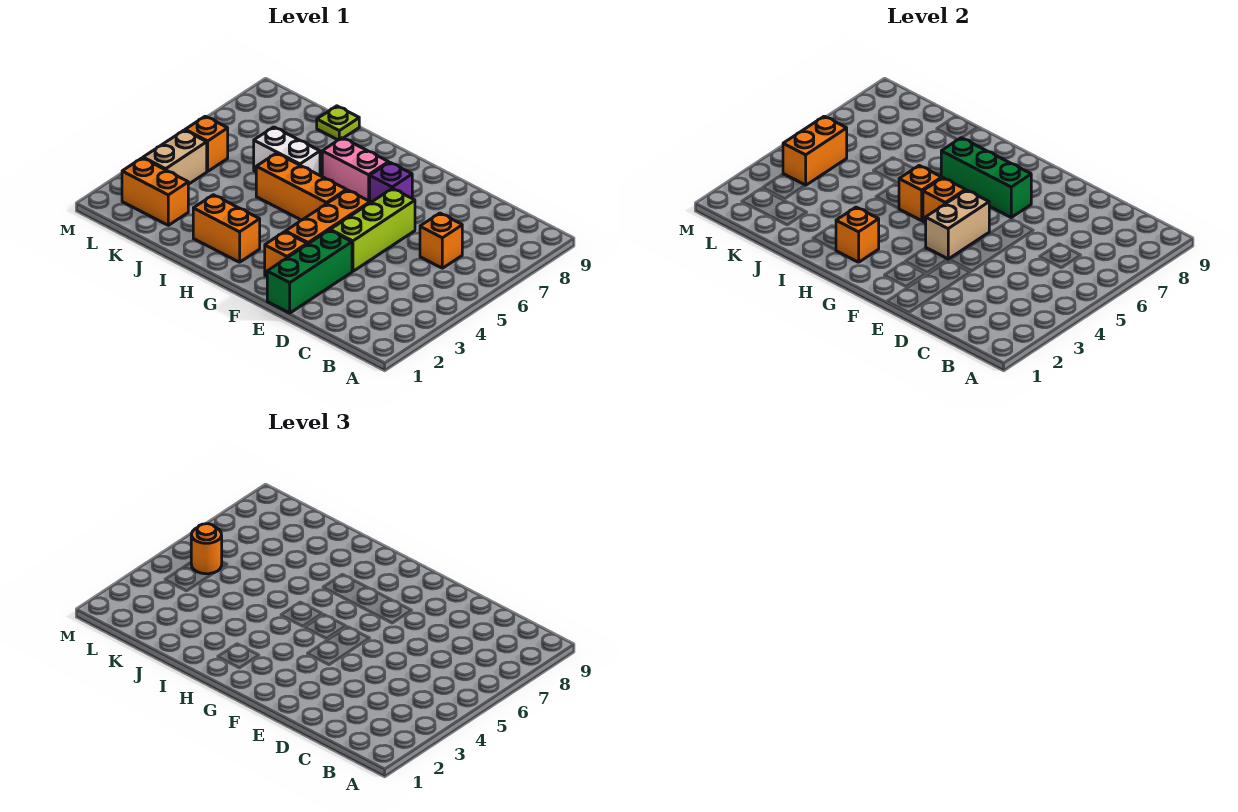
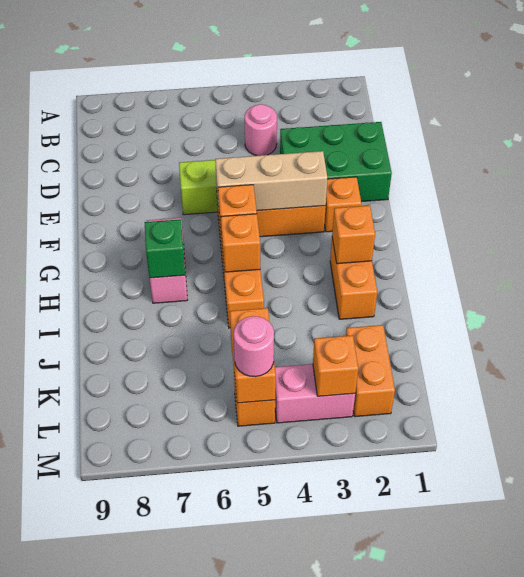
none -> pink 1x1 round brick [245,104,277,156]
orange 1x1 brick [420,213,462,268] -> orange 1x1 brick moved to [313,335,358,396]
green 1x3 brick [267,230,352,313] -> green 2x3 brick [280,122,392,202]
tan 1x2 brick [926,190,989,259] -> tan 1x3 brick [215,151,327,211]
purple 1x1 brick [370,162,412,203] -> none
green 1x3 brick [941,138,1031,217] -> green 1x1 brick [145,219,185,278]
white 1x2 brick [254,127,320,175] -> none
lime 1x1 plate [317,106,359,140] -> none
tan 1x2 brick [143,130,207,184] -> pink 1x2 brick [275,364,355,423]
orange 1x2 brick [783,116,847,185] -> orange 1x2 brick turned to [230,308,276,403]
orange 1x1 round brick [191,524,222,574] -> pink 1x1 round brick [234,316,274,377]

